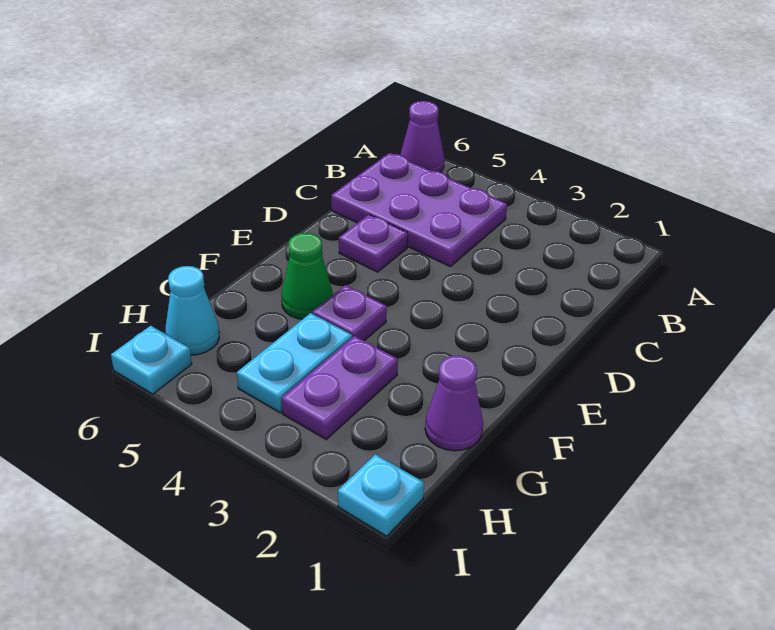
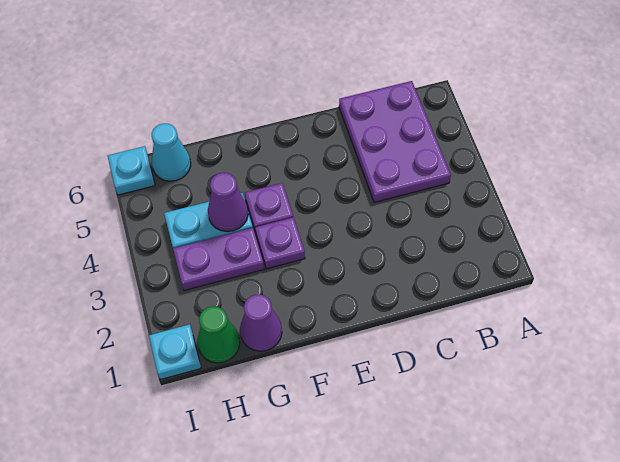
purple 1x1 cone [400,101,444,172] -> purple 1x1 cone moved to [208,173,248,231]
purple 1x1 plate [339,215,408,272] -> purple 1x1 plate moved to [255,217,305,269]
green 1x1 cone [281,233,333,319] -> green 1x1 cone moved to [197,306,240,363]

